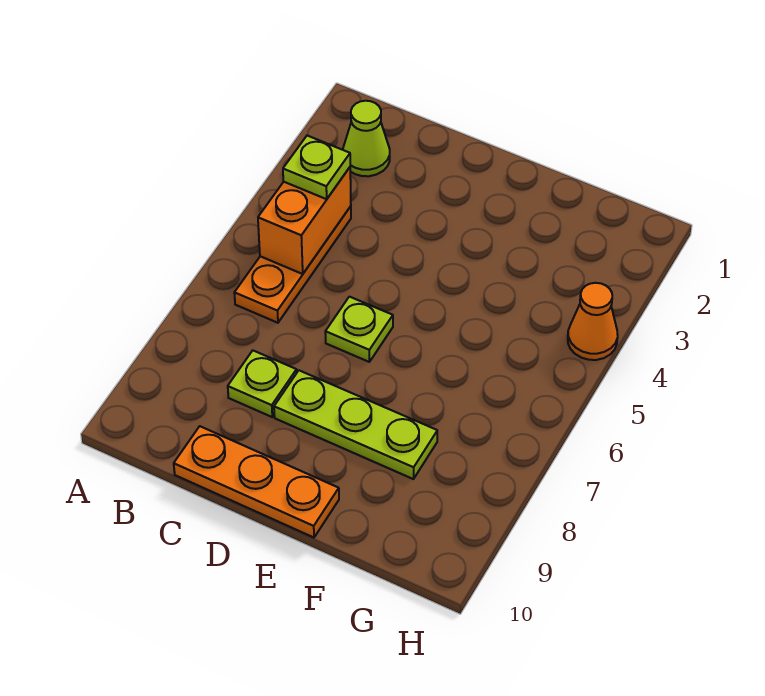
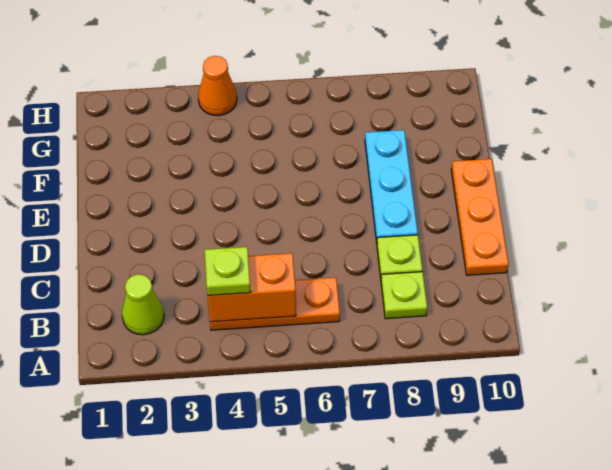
lime 1x1 plate [325,297,393,362] -> lime 1x1 plate moved to [381,272,427,319]
lime 1x3 plate [274,370,437,479] -> cyan 1x3 plate [365,130,418,243]

